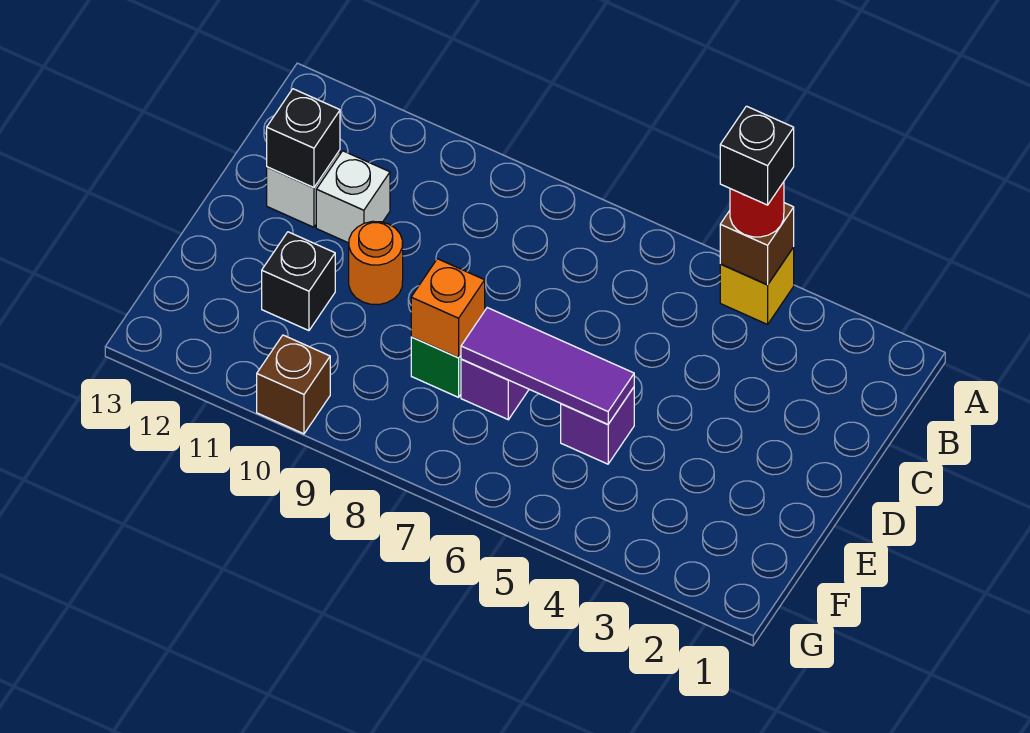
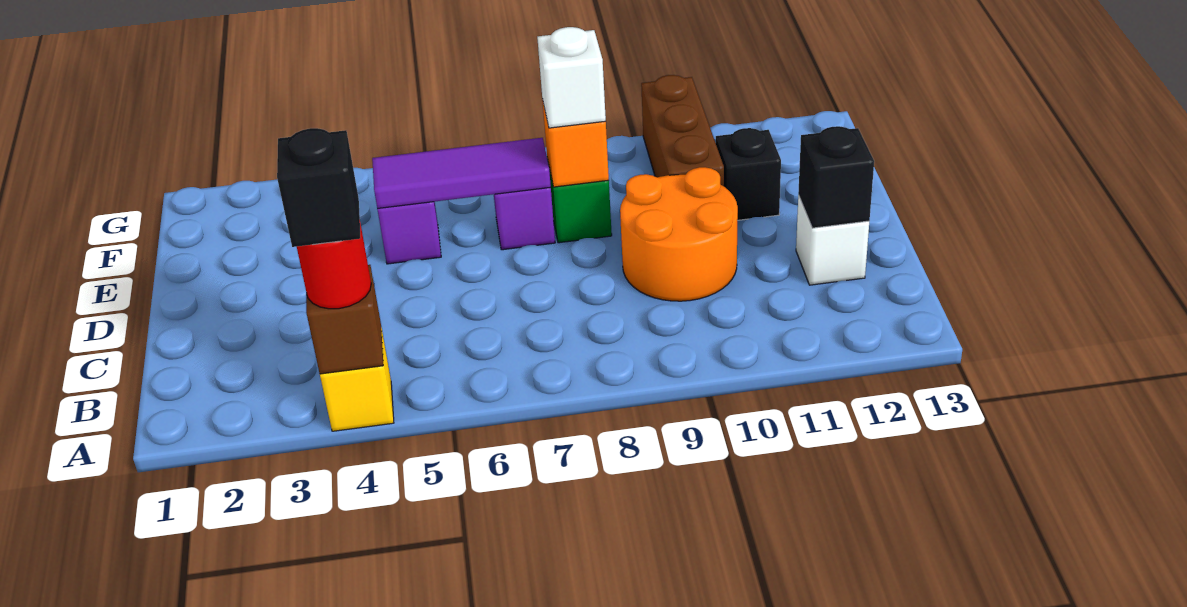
white 1x1 brick [316,151,390,243] -> white 1x1 brick moved to [537,27,606,128]
orange 1x1 round brick [349,221,403,305] -> orange 2x2 round brick [620,167,738,301]
brown 1x1 brick [257,335,330,434] -> brown 1x3 brick [641,75,724,186]

